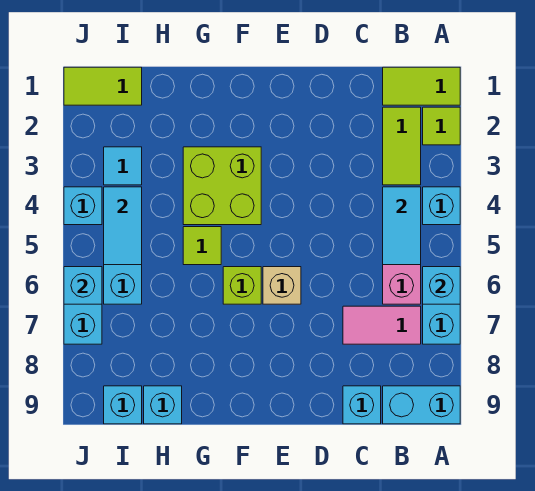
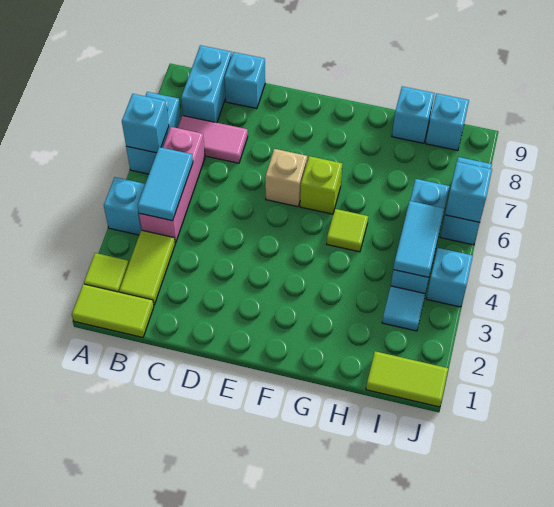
cyan 1x2 brick [383,386,460,424] -> cyan 1x2 brick turned to [181,45,232,123]
lime 2x2 brick [183,147,261,225] -> none

